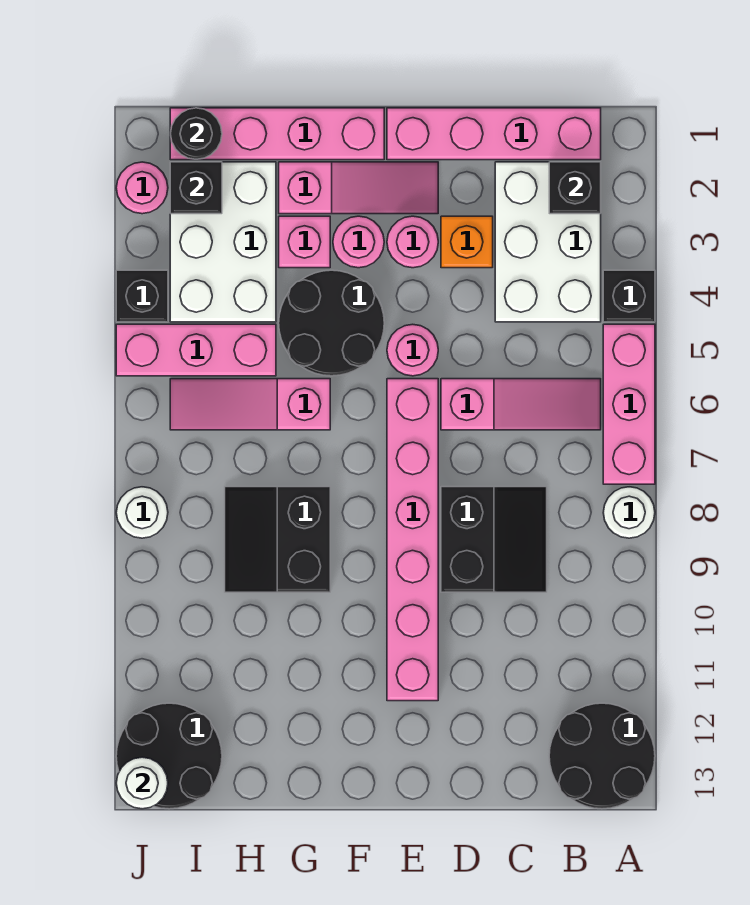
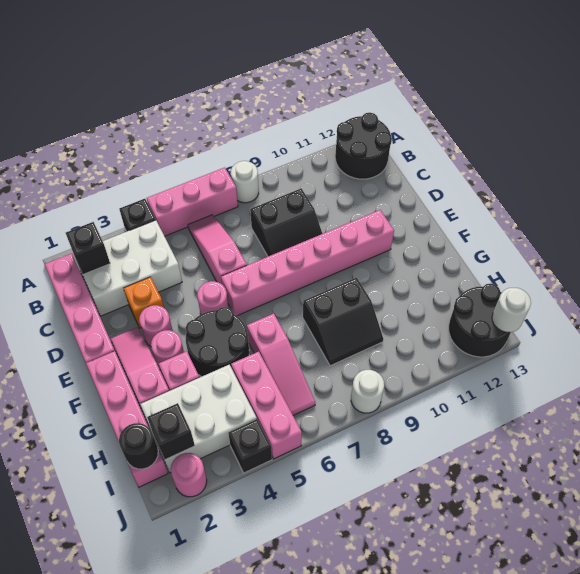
black 2x2 slope [441,487,547,592] -> black 2x2 slope turned to [250,188,322,256]

